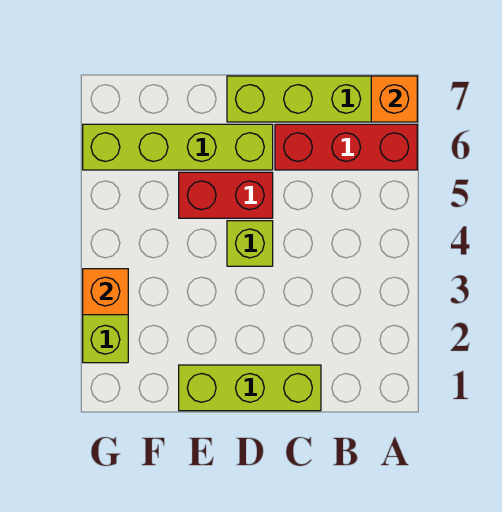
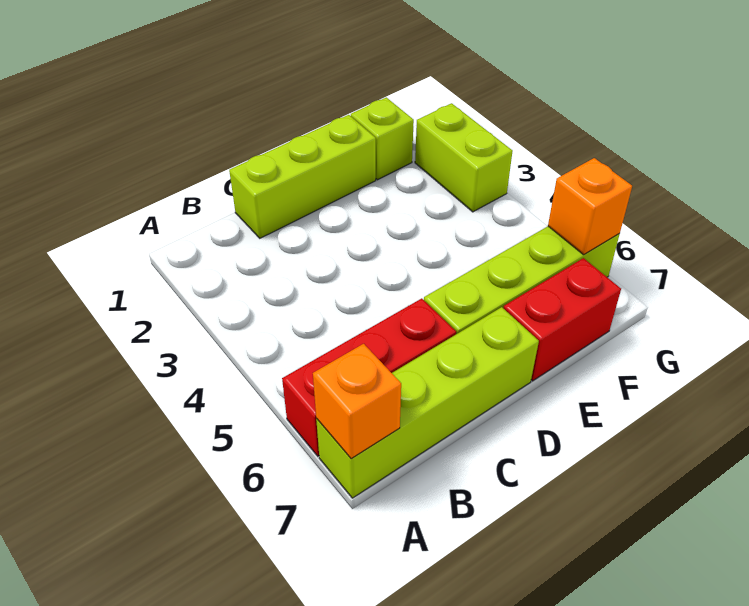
lime 1x1 brick [227,221,273,266] -> lime 1x1 brick moved to [351,97,414,180]
red 1x2 brick [179,172,273,218] -> red 1x2 brick moved to [503,258,621,381]
orange 1x1 brick [83,269,128,315] -> orange 1x1 brick moved to [548,158,632,255]

